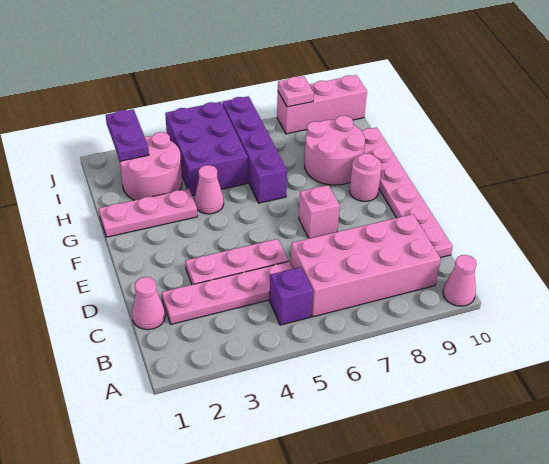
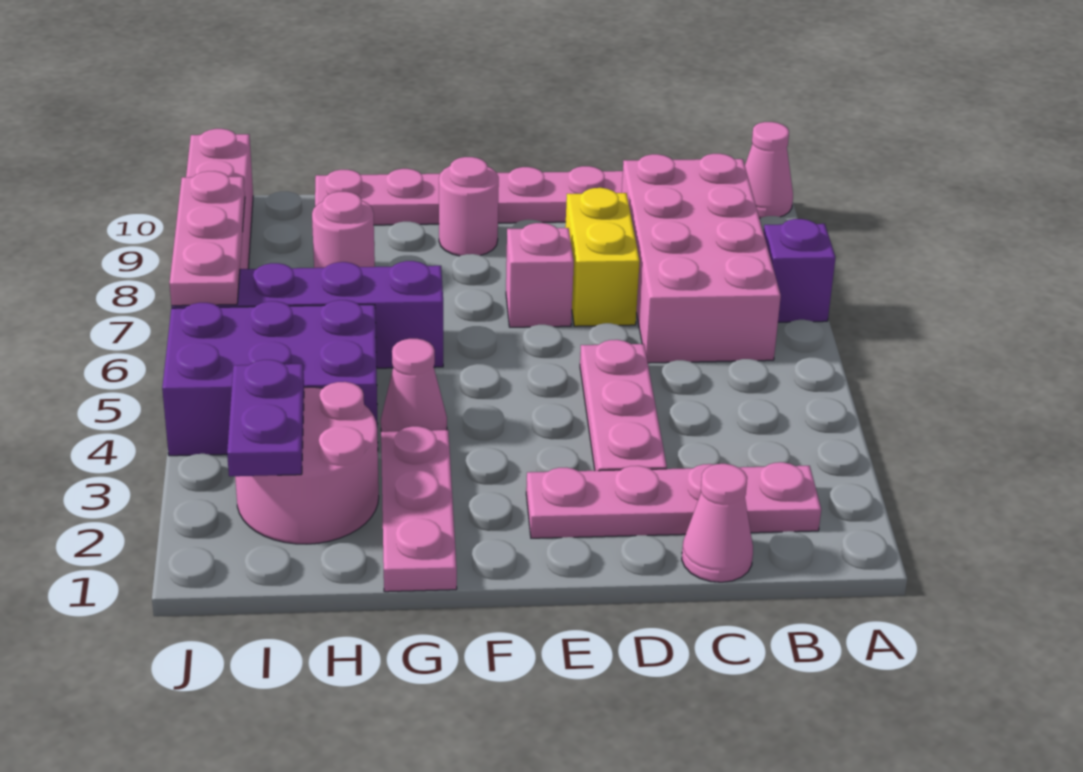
purple 1x1 brick [270,267,313,325] -> purple 1x1 brick moved to [763,219,836,322]
pink 1x4 plate [162,261,292,324] -> pink 1x4 plate turned to [526,462,821,538]
none -> yellow 1x2 brick [565,188,640,326]
pink 2x2 round brick [304,116,365,185] -> pink 1x1 round brick [312,192,375,268]
purple 1x2 plate [106,109,149,161] -> purple 1x2 plate turned to [227,360,304,476]
pink 1x1 plate [278,76,314,107] -> pink 1x3 plate [169,171,245,306]

